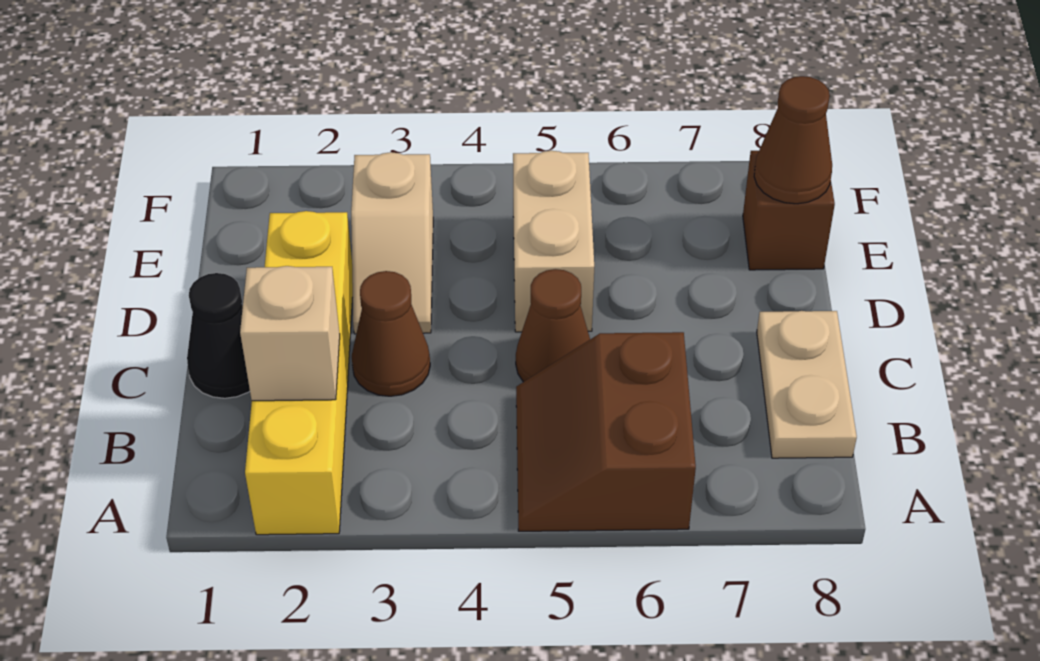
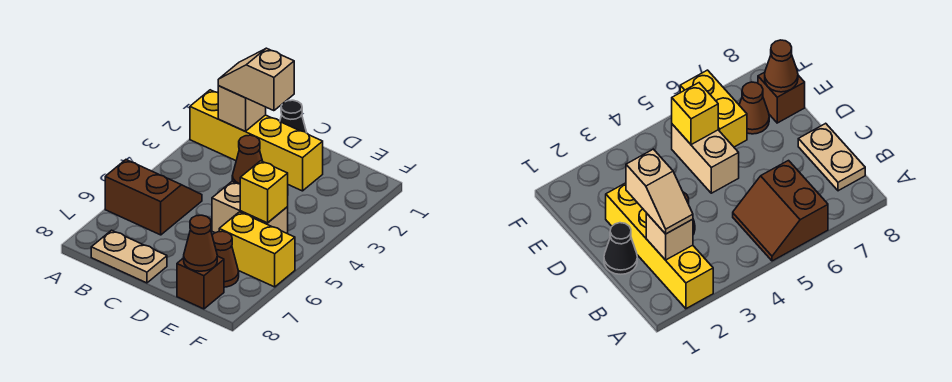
brown 1x1 cone [516,269,590,382] -> brown 1x1 cone moved to [212,231,239,287]
tan 1x2 slope [351,152,433,334] -> tan 1x2 slope moved to [218,48,294,111]
none -> yellow 1x1 brick [240,161,288,223]
none -> yellow 1x2 brick [219,212,295,287]

